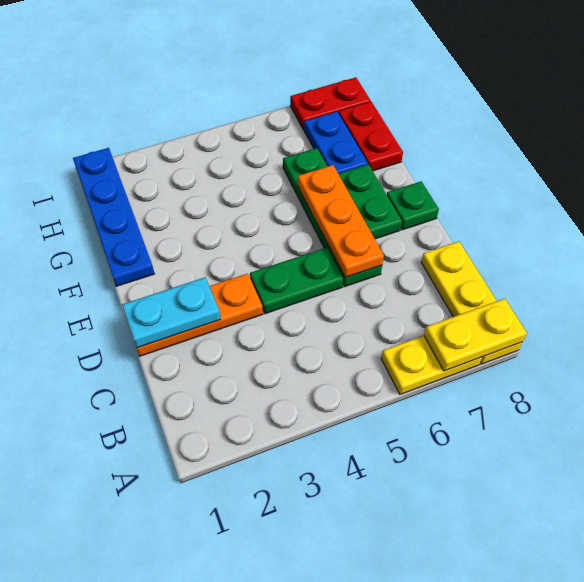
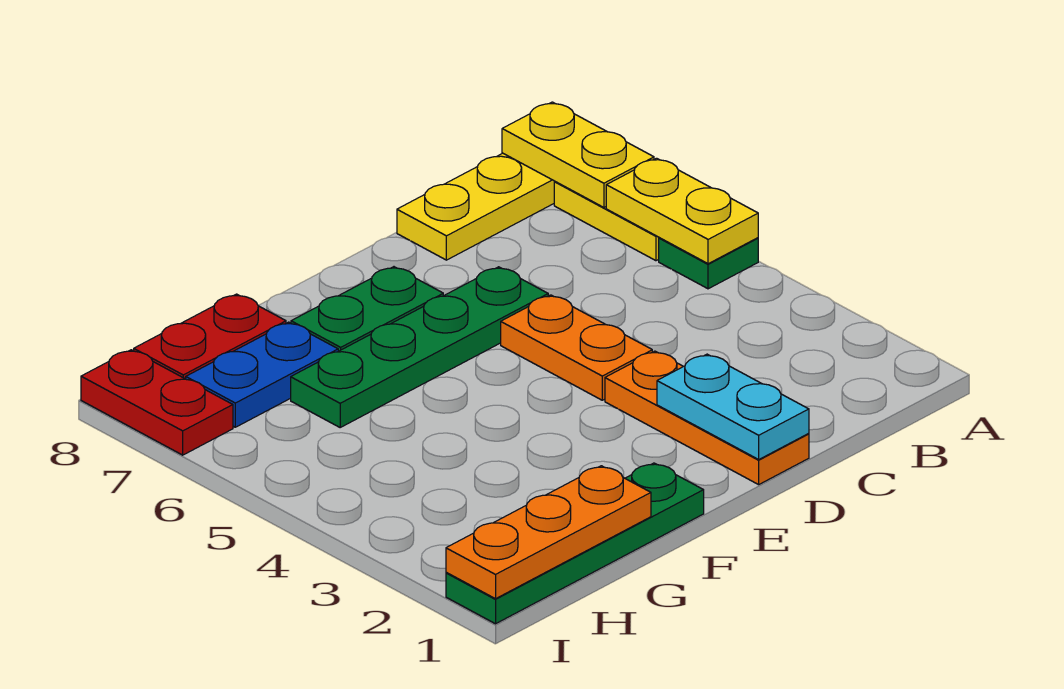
none -> yellow 1x2 plate [606,158,758,264]
green 1x2 plate [250,248,343,314] -> orange 1x2 plate [501,295,652,400]
orange 1x3 plate [298,165,384,277] -> orange 1x3 plate moved to [446,466,651,599]
green 1x1 plate [387,181,439,230] -> green 1x1 plate moved to [659,238,758,289]
blue 1x4 plate [73,148,155,286] -> green 1x4 plate [446,463,704,624]

